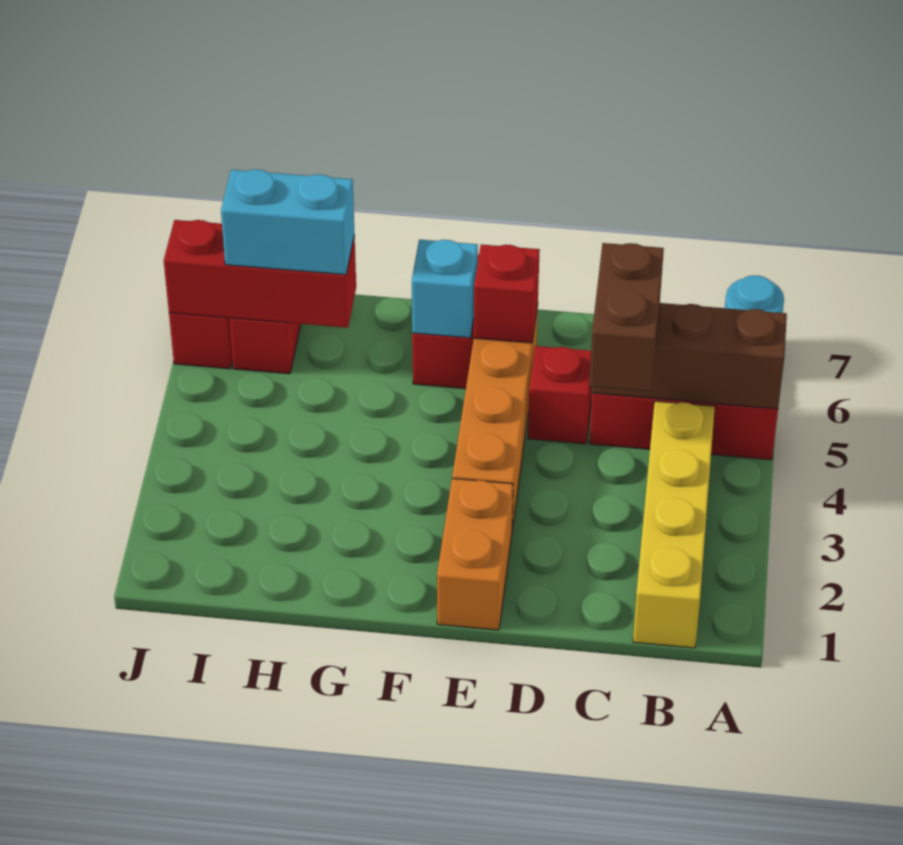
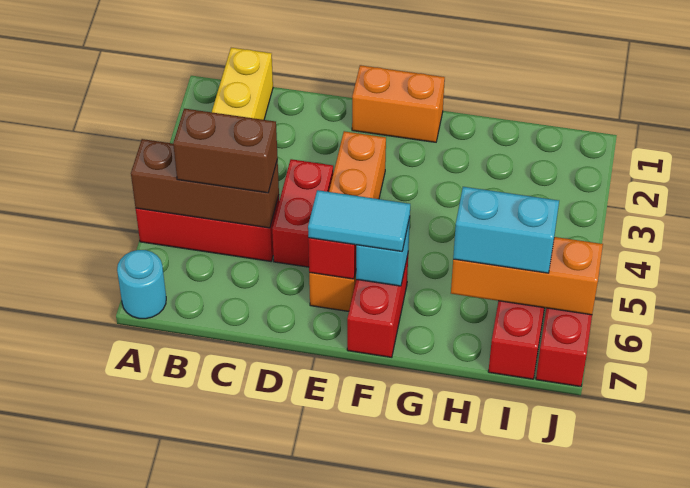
brown 1x2 brick [589,243,664,392] -> brown 1x2 brick turned to [173,109,278,193]
red 1x1 brick [528,346,592,444] -> red 1x2 brick [272,159,333,267]
orange 1x2 brick [437,478,513,630] -> orange 1x2 brick turned to [352,65,445,142]
none -> cyan 1x2 tile [308,190,410,251]
red 1x3 brick [164,220,356,328] -> orange 1x3 brick [451,237,603,315]

